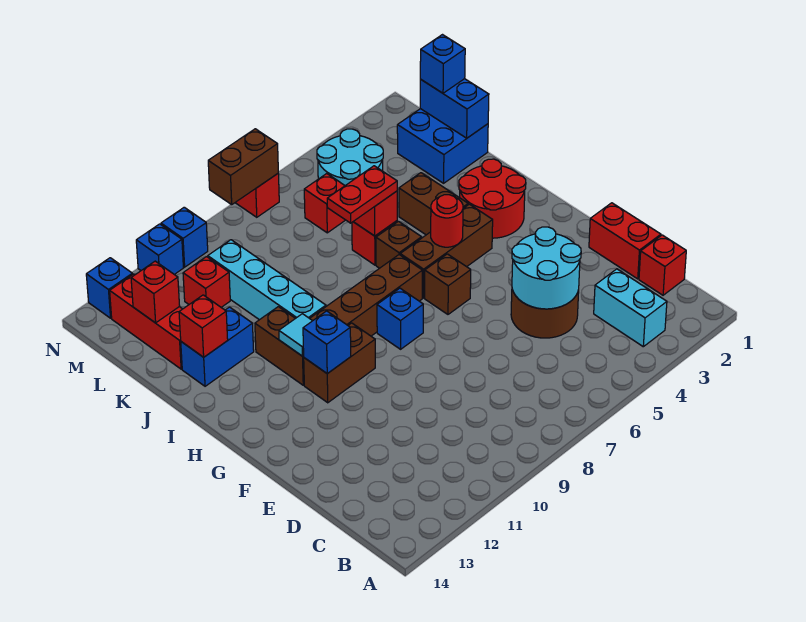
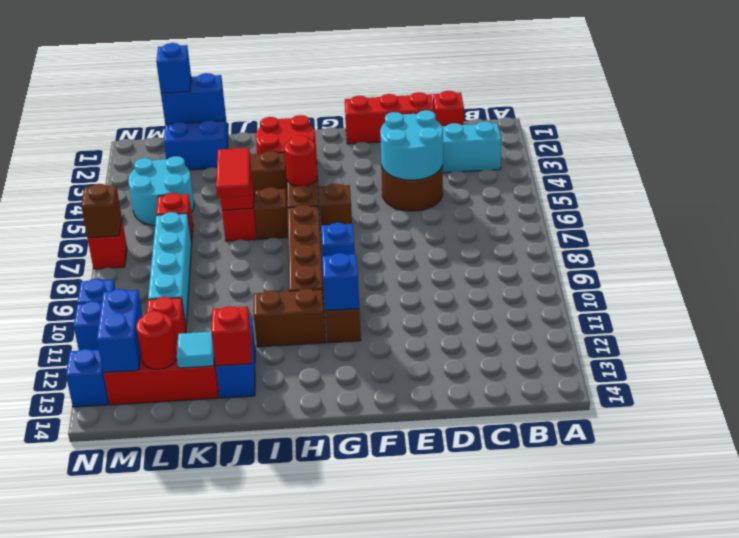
red 1x2 brick [589,203,661,279] -> red 1x3 brick [345,92,434,144]
cyan 1x1 tile [279,314,312,356] -> cyan 1x1 tile moved to [177,332,214,368]
cyan 1x4 brick [208,240,326,320] -> cyan 1x4 brick turned to [148,212,192,324]
red 1x2 plate [327,166,397,223] -> red 1x2 tile [216,148,250,198]
red 1x1 brick [131,261,180,323] -> red 1x1 round brick [136,311,177,369]
none -> blue 1x2 brick [97,289,143,373]
brown 1x2 brick [208,129,278,204] -> brown 1x1 brick [81,184,122,238]

